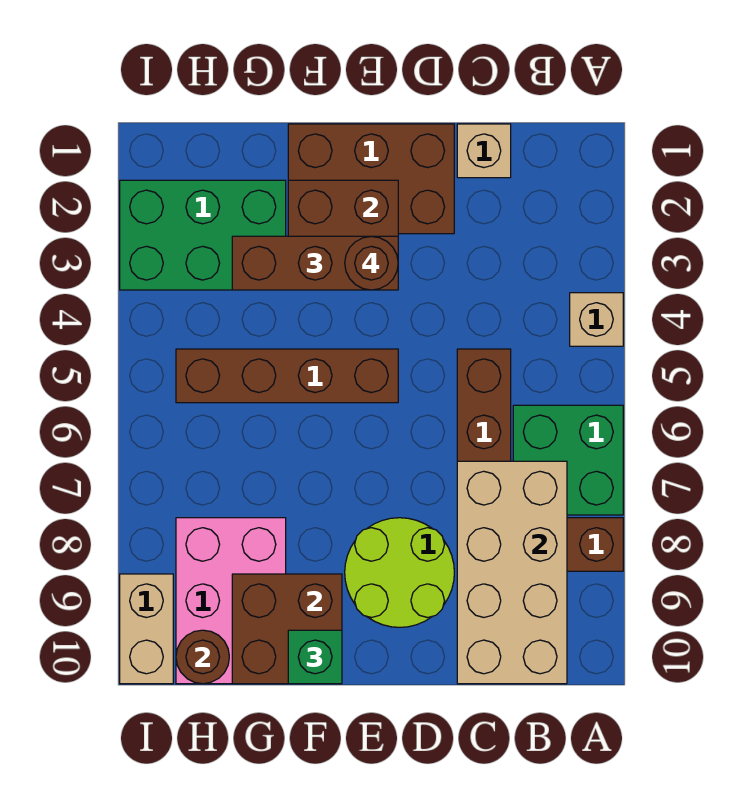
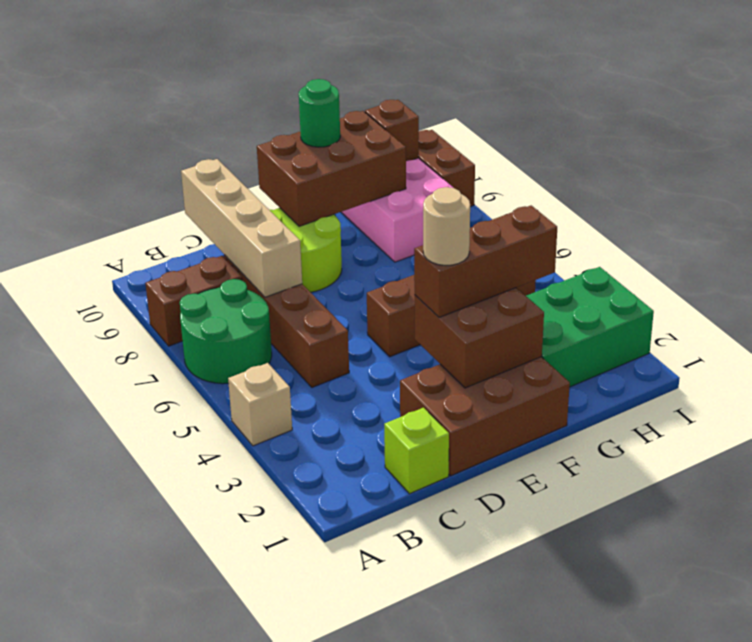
green 2x2 brick [513,405,623,515] -> green 2x2 round brick [180,279,272,384]
tan 2x4 brick [457,461,567,684] -> tan 1x4 brick [181,159,302,297]
tan 1x1 brick [457,124,511,178] -> lime 1x1 brick [384,408,449,494]
brown 1x1 round brick [345,236,398,290] -> tan 1x1 round brick [423,187,470,265]
brown 2x2 brick [232,574,342,684] -> brown 2x3 brick [257,111,406,226]
green 1x1 brick [288,630,342,684] -> green 1x1 round brick [299,79,340,147]
brown 1x1 round brick [176,630,229,684] -> brown 1x1 brick [365,100,419,161]
tan 1x2 brick [120,574,173,684] -> brown 1x2 brick [419,130,475,207]

